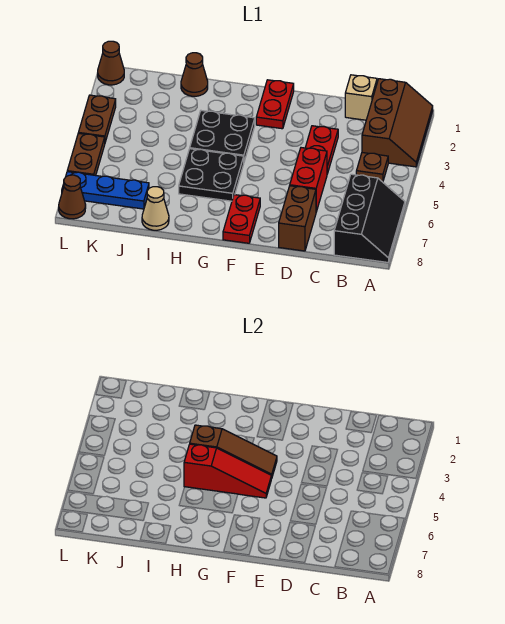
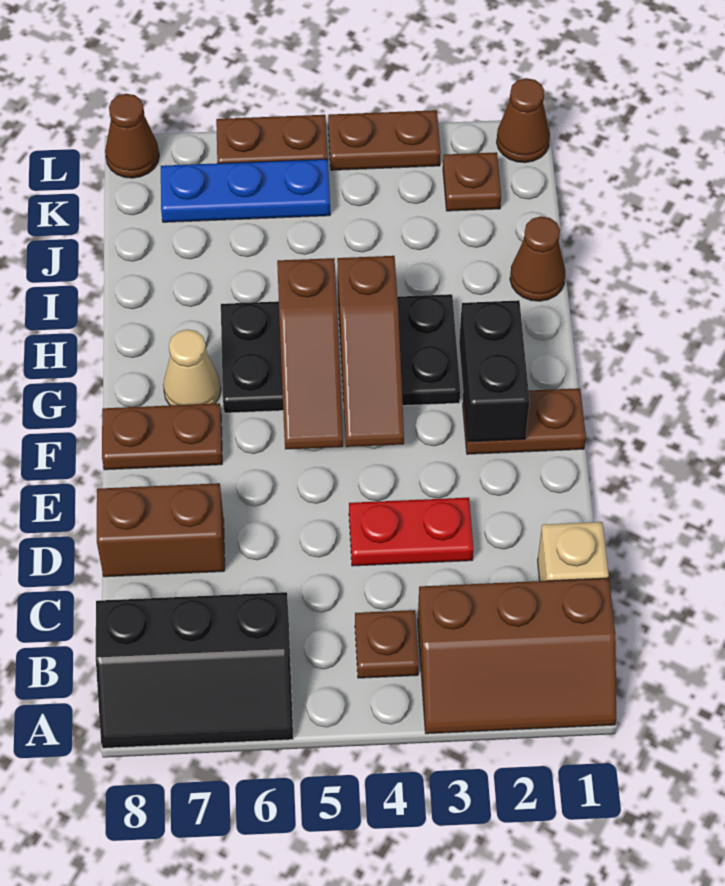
red 1x2 brick [290,148,327,212] -> none
red 1x2 plate [256,80,294,129] -> brown 1x2 plate [463,388,586,454]
none -> black 1x2 brick [459,300,530,442]
red 1x3 slope [184,444,271,498] -> brown 1x3 slope [277,258,343,449]
red 1x2 plate [223,195,260,243] -> brown 1x2 plate [102,403,222,470]
tan 1x1 cone [142,187,169,230] -> tan 1x1 cone moved to [163,329,221,405]
blue 1x3 plate [62,172,149,209] -> blue 1x3 plate turned to [161,159,330,222]
none -> brown 1x1 plate [443,152,501,211]

